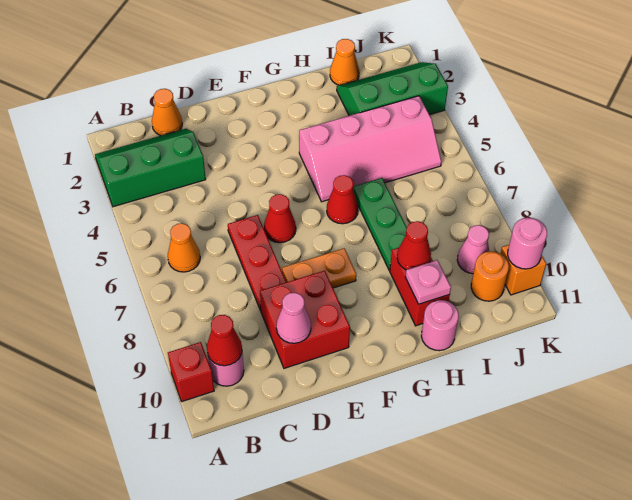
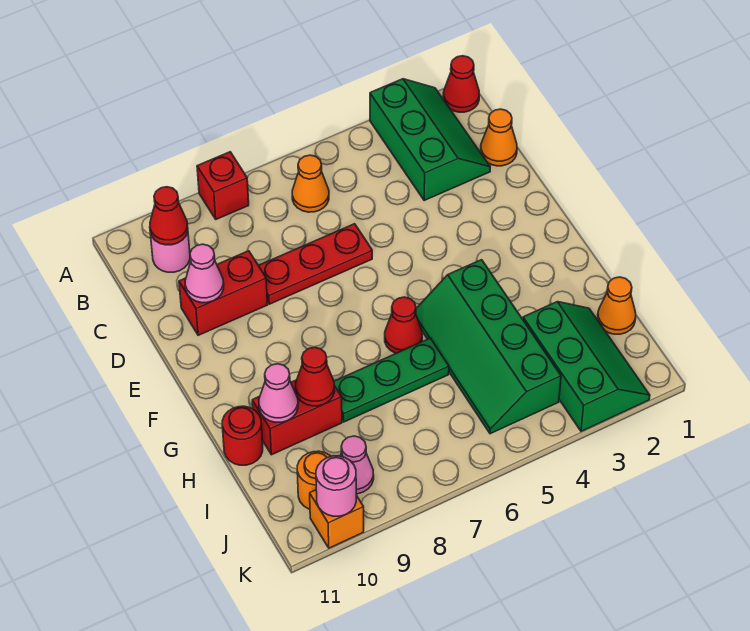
red 1x1 brick [168,342,214,401] -> red 1x1 brick moved to [197,152,249,219]
red 2x2 brick [260,271,350,368] -> red 1x2 brick [179,251,268,335]
red 1x1 cone [264,194,296,243] -> red 1x1 cone moved to [443,56,479,112]
orange 1x2 plate [282,248,356,288] -> none
pink 2x4 slope [299,96,441,202] -> green 2x4 slope [416,260,561,434]
pink 1x1 plate [405,260,451,304] -> pink 1x1 cone [259,364,298,422]
pink 1x1 round brick [421,300,459,351] -> red 1x1 round brick [222,406,263,465]

